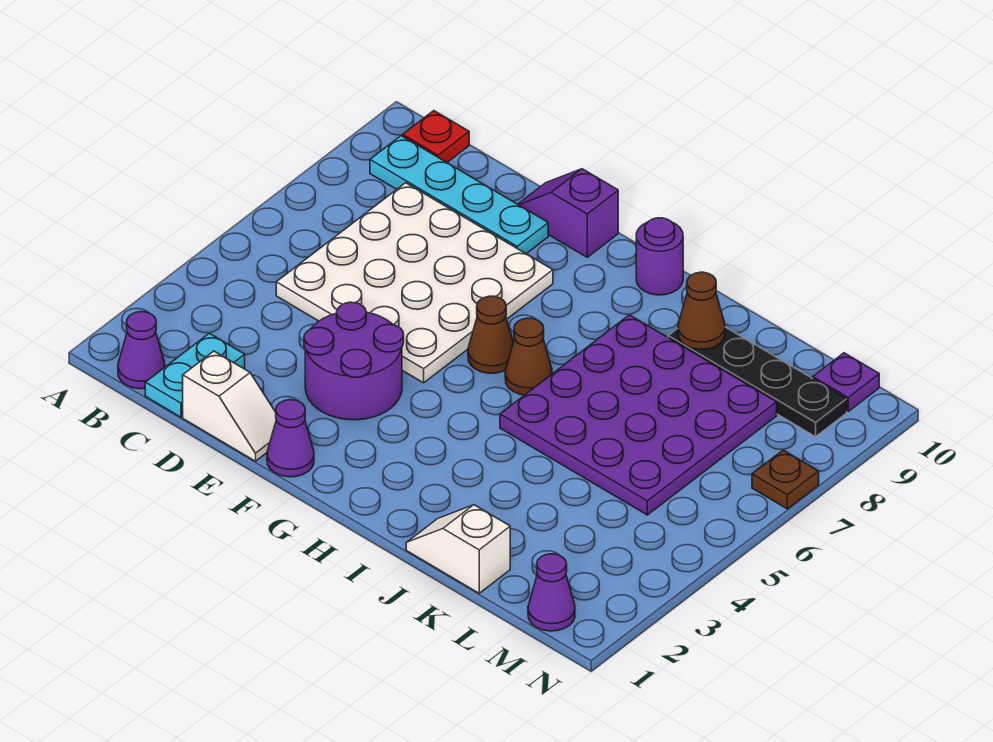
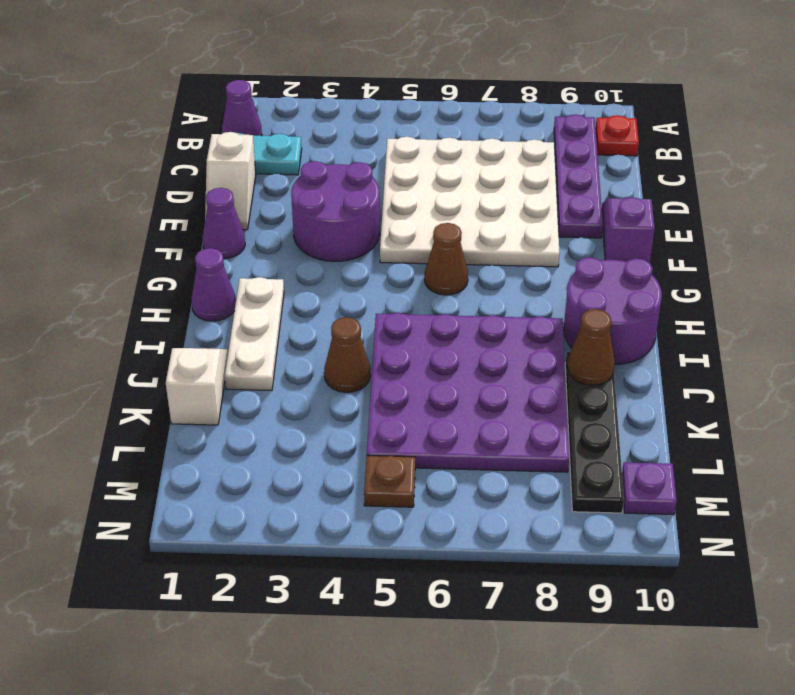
cyan 1x4 plate [370,136,548,254] -> purple 1x4 plate [554,114,603,238]
none -> white 1x3 plate [225,277,284,391]
brown 1x1 cone [505,318,552,395] -> brown 1x1 cone moved to [324,317,370,392]
purple 1x1 round brick [636,218,683,295] -> purple 2x2 round brick [564,257,662,365]
purple 1x1 cone [528,554,575,631] -> purple 1x1 cone moved to [191,248,236,321]
brown 1x1 plate [752,450,819,509] -> brown 1x1 plate moved to [364,456,415,507]

